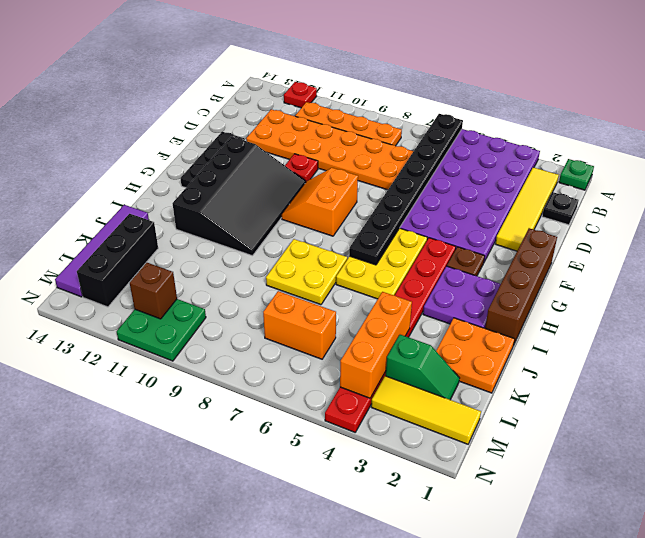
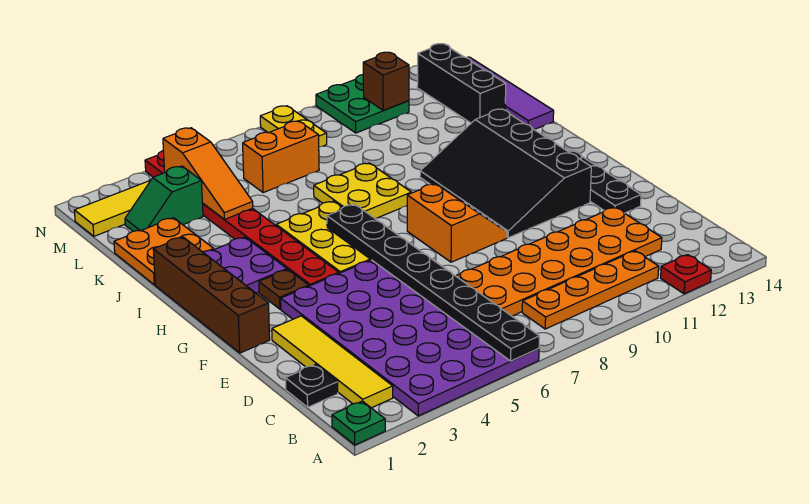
red 1x1 plate [285,154,318,182] -> none
orange 1x3 brick [340,292,412,398] -> orange 1x3 slope [163,128,253,219]
none -> yellow 1x2 plate [260,106,327,147]

